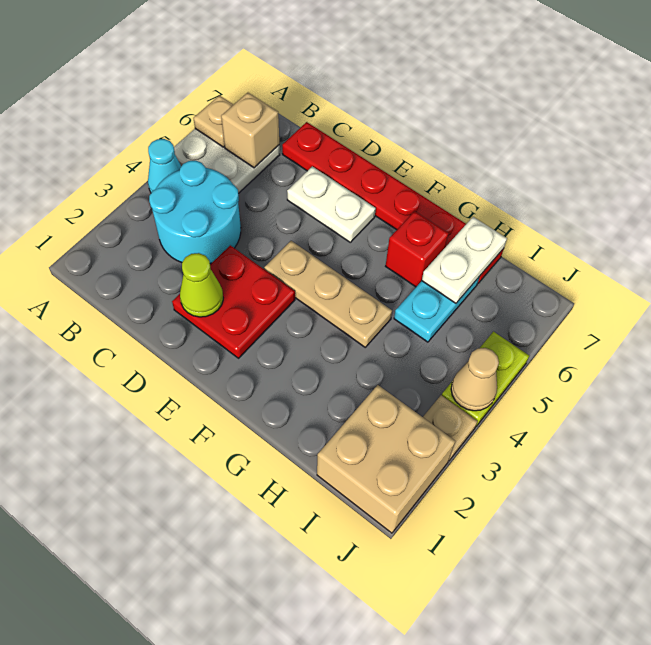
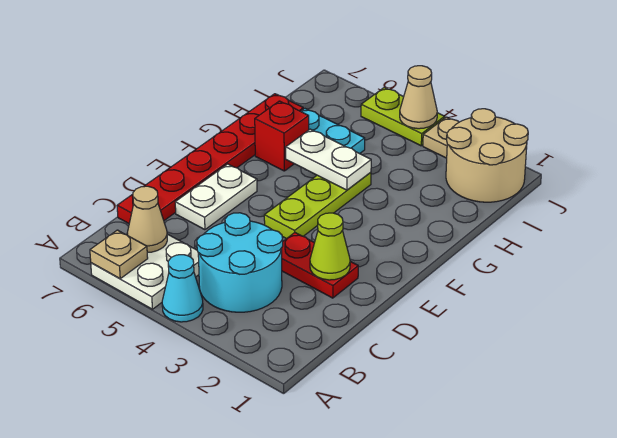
tan 1x1 brick [221,93,279,168] -> tan 1x1 cone [127,186,167,252]
red 2x2 plate [172,245,295,358] -> red 1x2 plate [282,233,358,298]
tan 1x3 plate [264,241,392,347] -> lime 1x3 plate [264,172,371,239]
white 1x2 plate [422,217,507,303] -> white 1x2 plate moved to [286,129,371,190]
tan 2x2 brick [317,385,455,533] -> tan 2x2 round brick [446,109,528,202]

